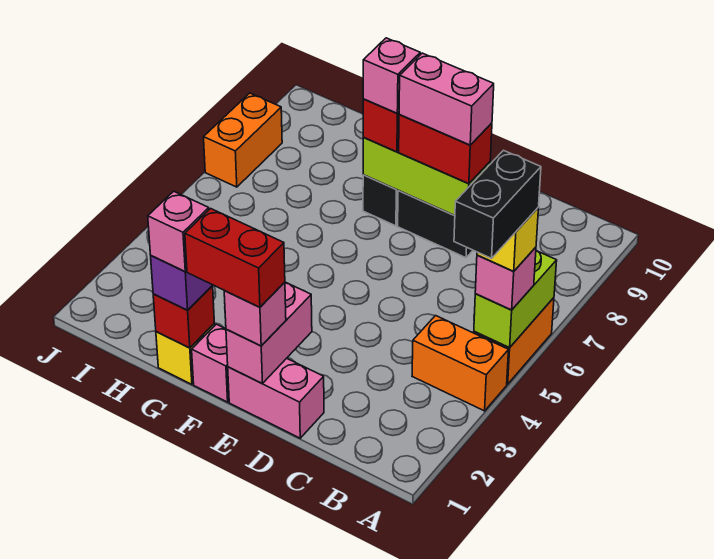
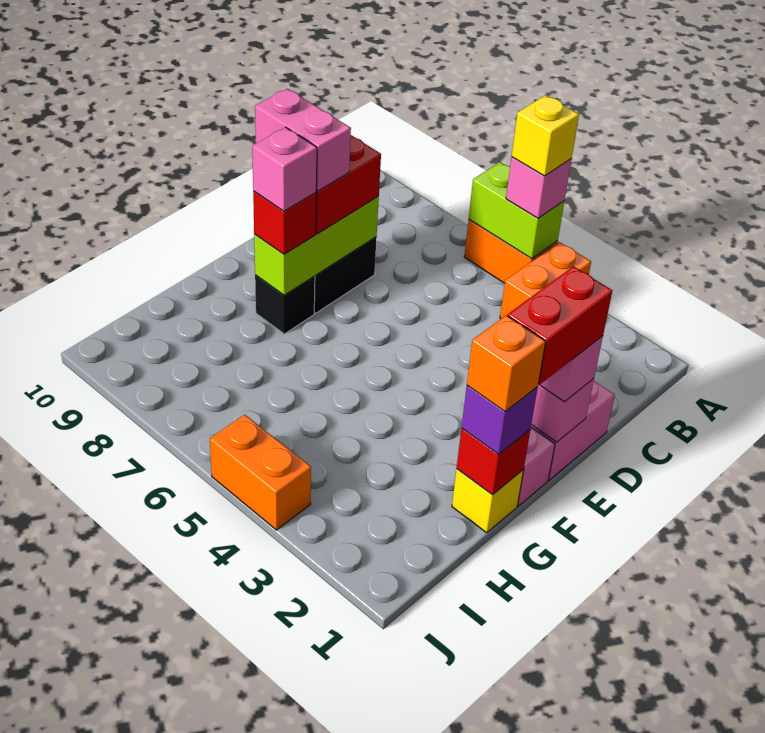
black 1x2 brick [454,150,541,258] -> none
pink 1x2 brick [399,53,494,145] -> pink 1x2 brick turned to [255,88,351,191]
pink 1x1 brick [148,191,209,272] -> orange 1x1 brick [467,315,546,412]
orange 1x2 brick [204,93,282,187] -> orange 1x2 brick moved to [210,415,311,530]

